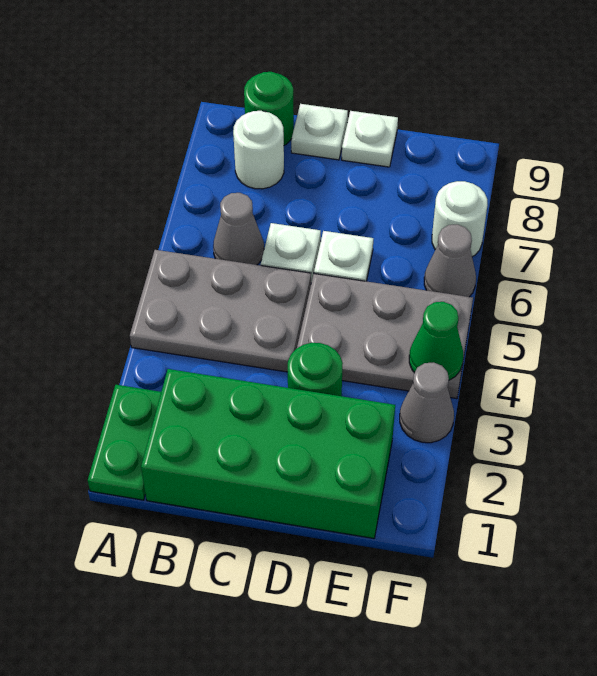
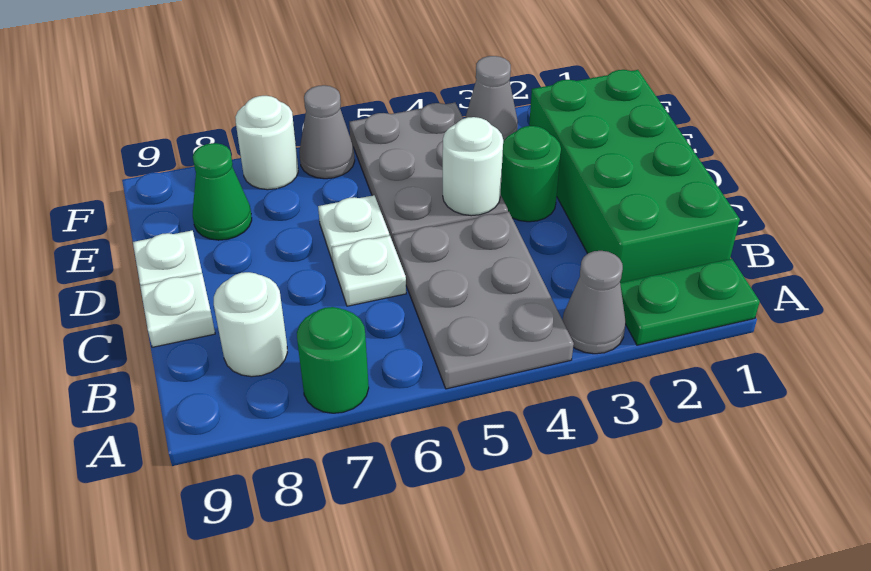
grey 1x1 cone [213,193,264,265] -> grey 1x1 cone moved to [563,251,626,354]
green 1x1 round brick [244,72,294,145] -> green 1x1 round brick moved to [297,307,369,413]
none -> white 1x1 round brick [443,117,503,216]
green 1x1 cone [409,302,463,380] -> green 1x1 cone moved to [193,143,252,240]

